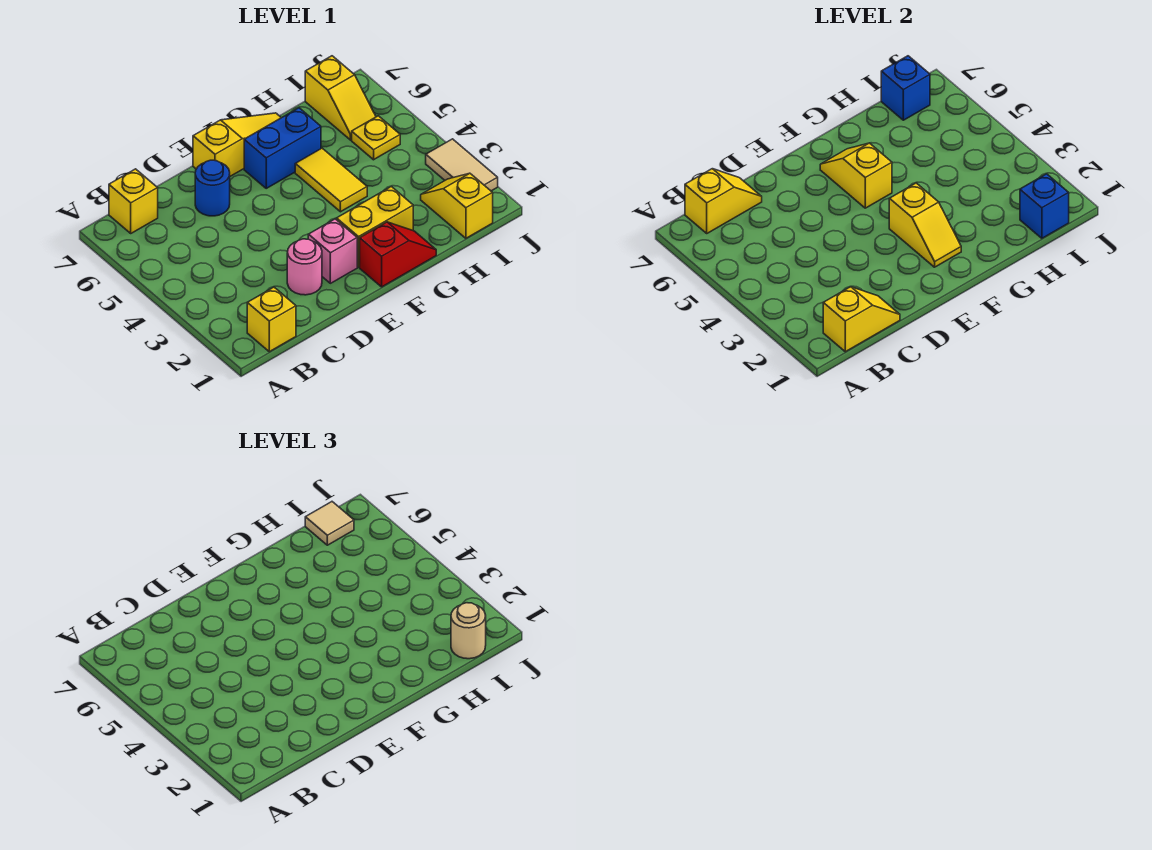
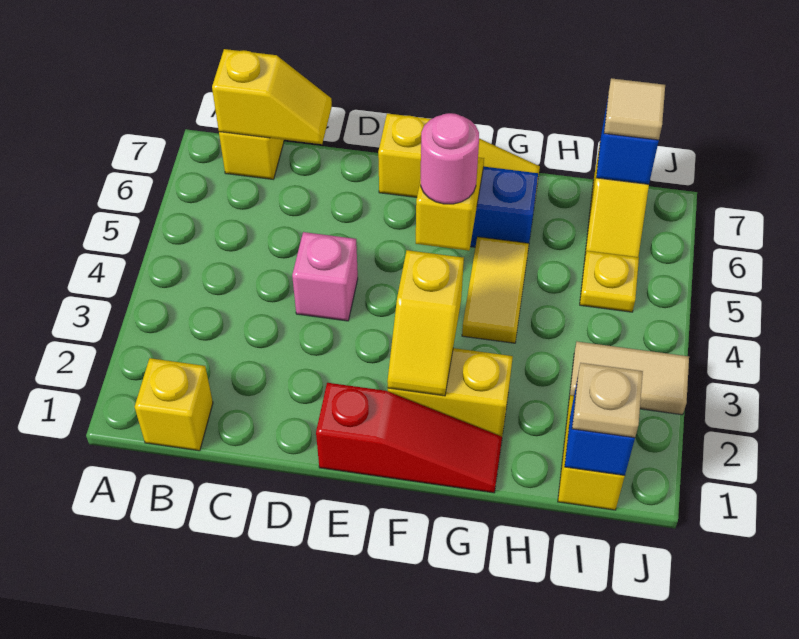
yellow 1x2 slope [823,287,900,352] -> none
pink 1x1 round brick [287,239,322,295] -> pink 1x1 round brick moved to [421,113,479,204]
blue 1x1 round brick [195,160,230,216] -> none
pink 1x1 brick [308,219,357,283] -> pink 1x1 brick moved to [292,232,358,321]
red 1x2 slope [360,222,436,287] -> red 1x3 slope [316,383,502,493]
tan 1x1 round brick [451,603,486,659] -> tan 1x1 plate [572,363,643,438]
tan 1x2 tile [426,139,498,191] -> tan 1x2 tile turned to [569,342,689,415]

